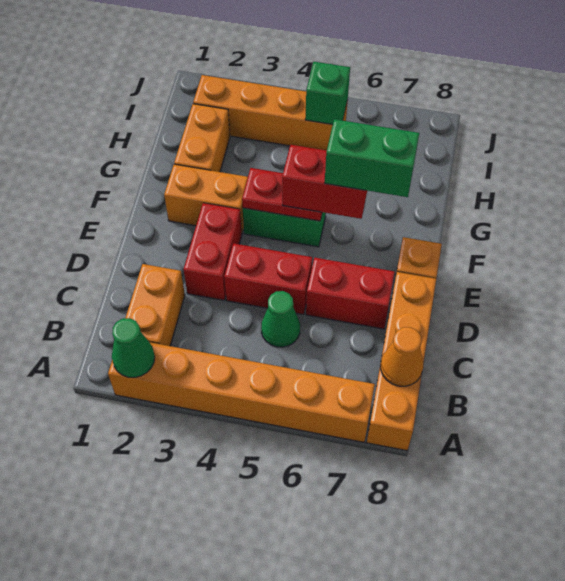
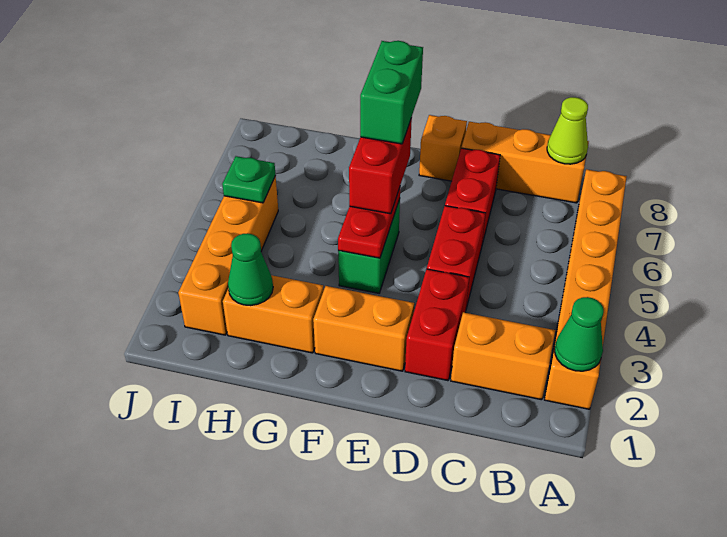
orange 1x4 brick [367,272,436,451] -> orange 1x3 brick [461,122,589,203]
orange 1x1 cone [380,327,423,386] -> lime 1x1 cone [547,97,588,164]
green 1x1 cone [261,291,300,347] -> green 1x1 cone moved to [228,233,273,306]
red 1x2 brick [184,203,242,300] -> red 1x2 brick turned to [405,269,469,381]
orange 1x2 brick [164,164,248,233] -> orange 1x2 brick turned to [313,286,414,371]
green 1x1 brick [305,62,350,124] -> green 1x1 plate [222,156,276,203]

